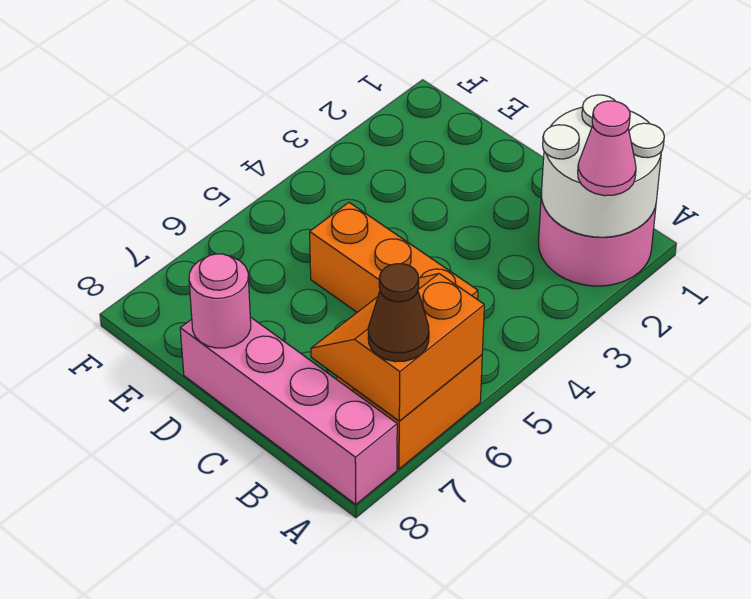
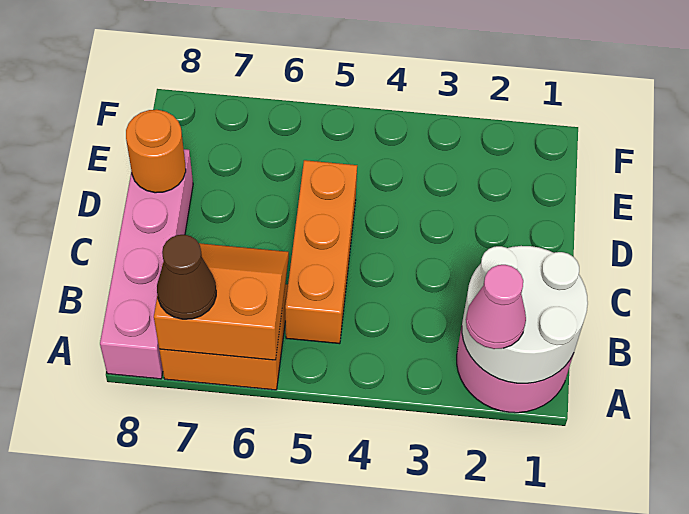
pink 1x1 round brick [189,254,251,348] -> orange 1x1 round brick [126,110,186,193]

